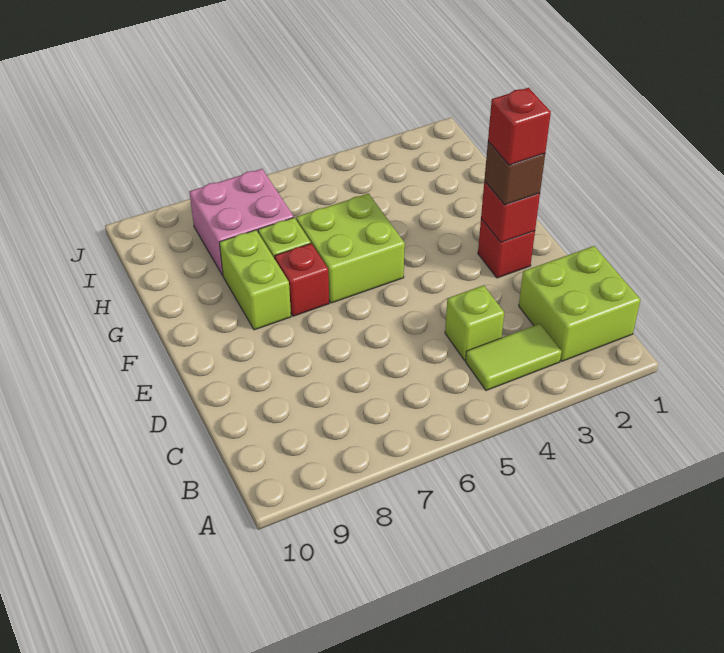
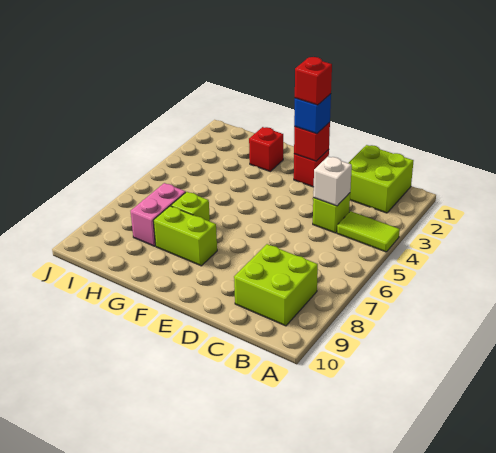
lime 1x2 tile [466,324,562,391] -> lime 1x2 tile turned to [337,211,400,252]
none -> white 1x1 brick [313,156,352,206]
brown 1x1 brick [484,141,545,205] -> blue 1x1 brick [294,94,331,134]
lime 2x2 brick [296,193,405,303] -> lime 2x2 brick moved to [234,244,318,326]
red 1x1 brick [275,243,329,316] -> red 1x1 brick moved to [249,127,283,171]
pink 2x2 brick [190,169,294,276] -> pink 1x2 brick [131,183,186,246]

